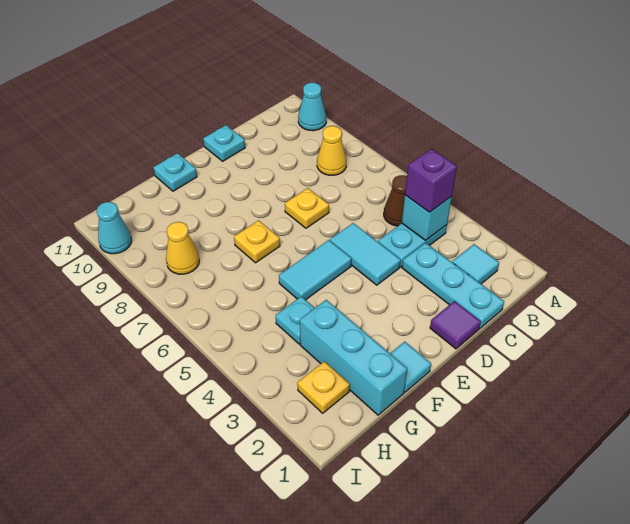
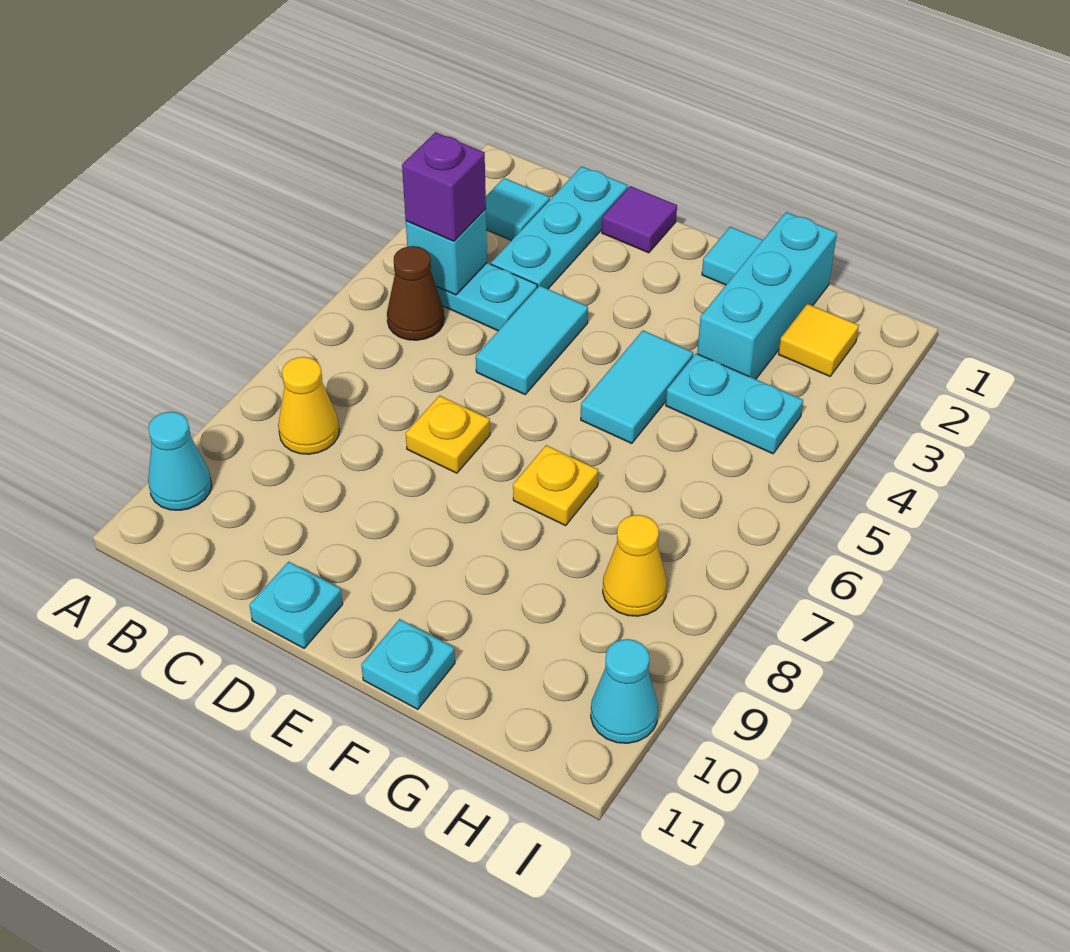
cyan 1x2 tile [279,240,352,300] -> cyan 1x2 tile turned to [581,331,693,443]
cyan 1x1 plate [276,296,314,344] -> cyan 1x2 plate [666,354,803,454]
yellow 1x1 plate [297,361,350,413] -> yellow 1x1 tile [779,304,859,376]

